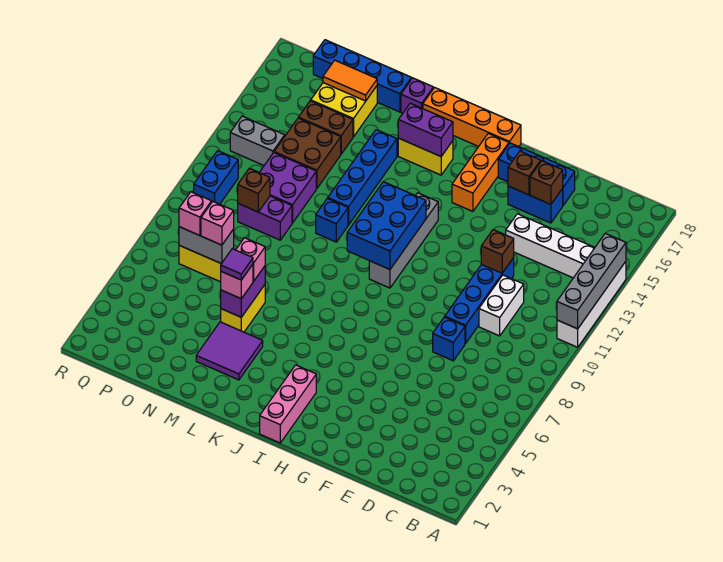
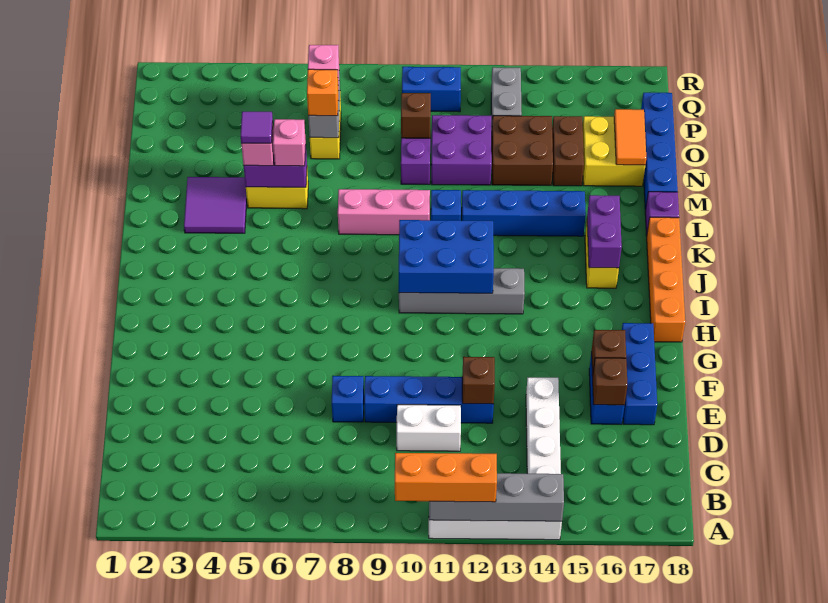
orange 1x3 brick [452,133,509,211] -> orange 1x3 brick moved to [395,453,497,502]
pink 1x3 brick [260,365,316,443] -> pink 1x3 brick moved to [338,189,430,235]
pink 1x1 brick [201,202,234,245] -> orange 1x1 brick [307,69,338,116]

